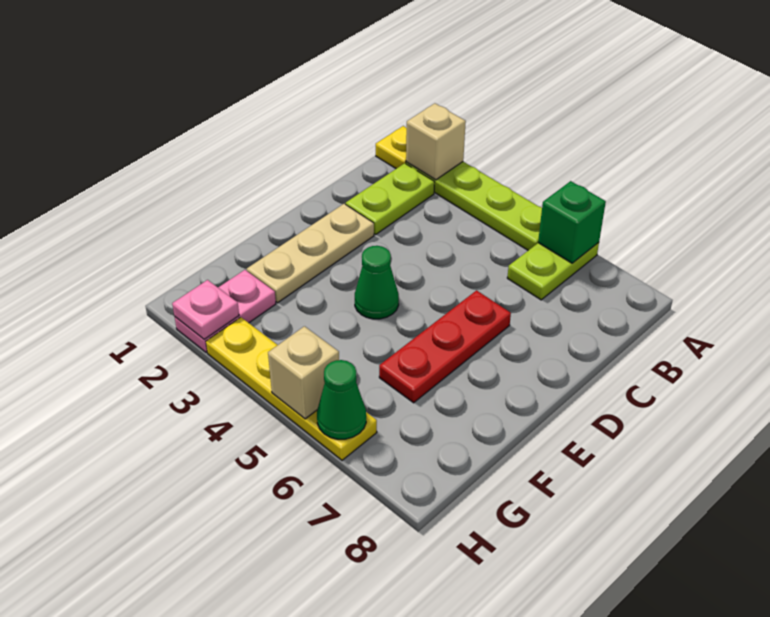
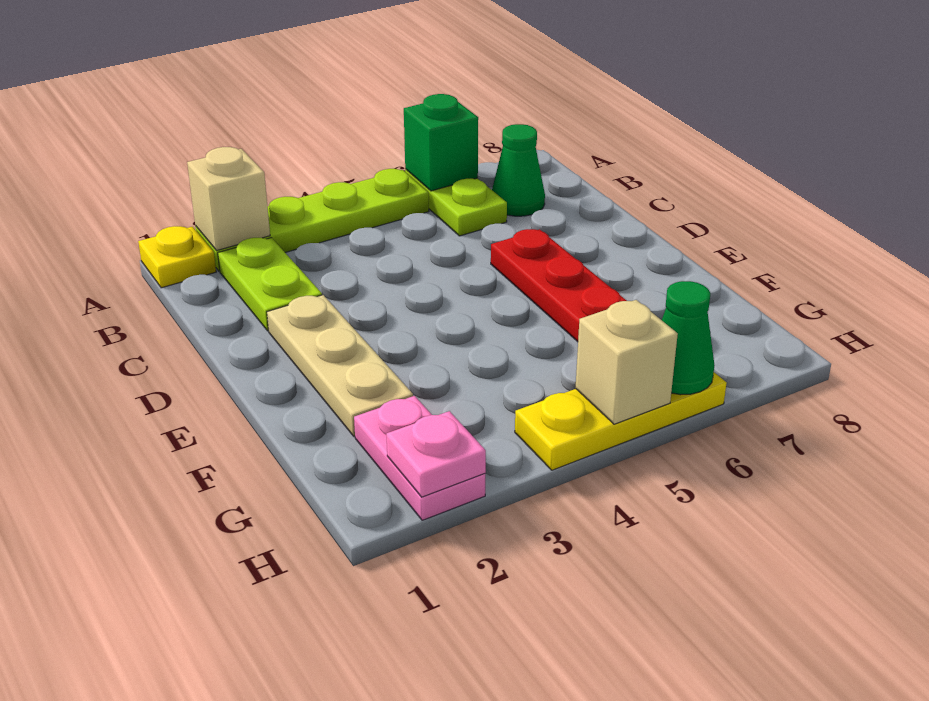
green 1x1 cone [355,246,399,319] -> green 1x1 cone moved to [492,124,545,216]
yellow 1x4 plate [206,317,377,460] -> yellow 1x3 plate [515,373,727,470]

